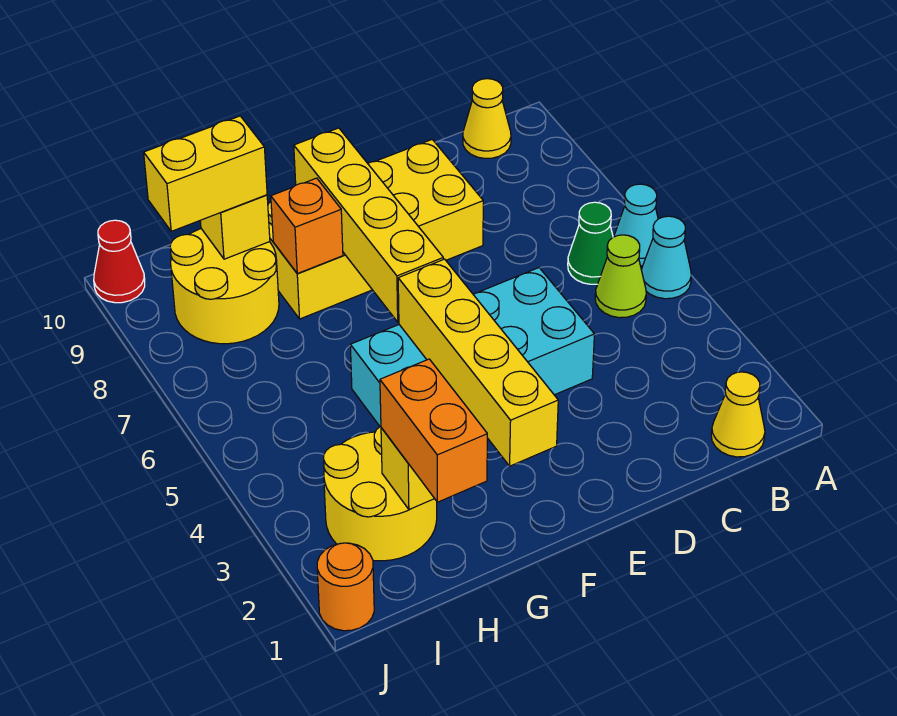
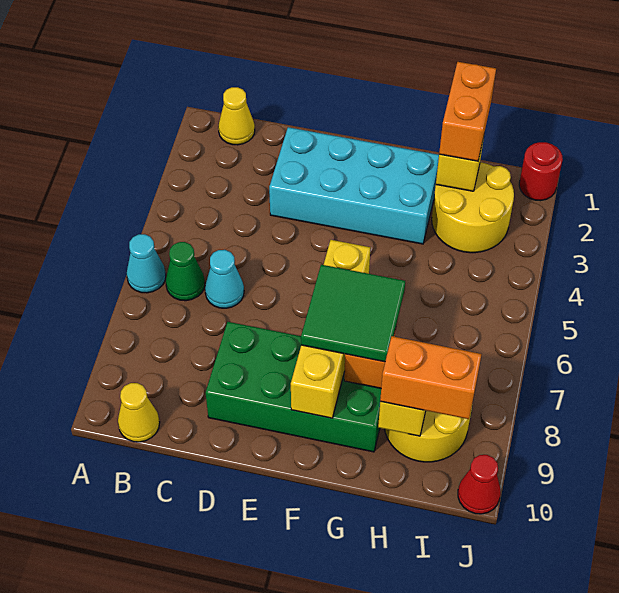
cyan 1x1 cone [641,216,691,299] -> cyan 1x1 cone moved to [205,250,244,308]
lime 1x1 cone [595,235,646,318] -> none
cyan 2x4 brick [350,268,594,426] -> cyan 2x4 brick moved to [269,127,439,244]
yellow 2x4 brick [268,140,483,319] -> green 2x4 brick [206,322,381,452]
yellow 1x4 brick [398,259,558,466] -> none
none -> green 2x2 tile [301,265,405,362]
yellow 1x2 brick [144,116,267,231] -> orange 1x2 brick [380,336,482,419]
orange 1x1 round brick [317,543,374,631] -> red 1x1 round brick [519,142,563,201]

